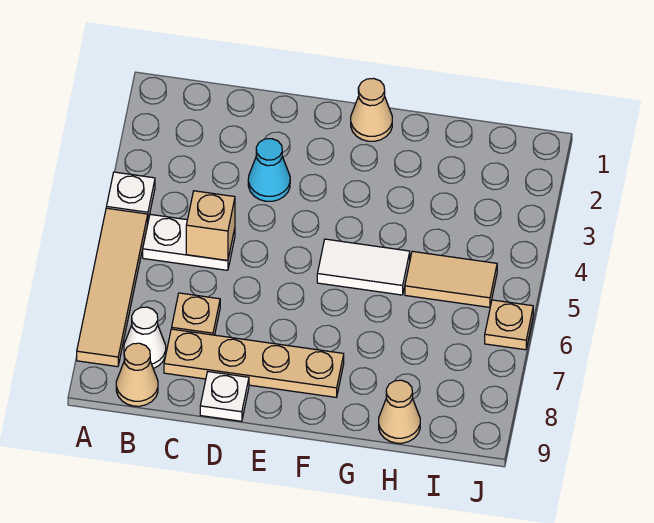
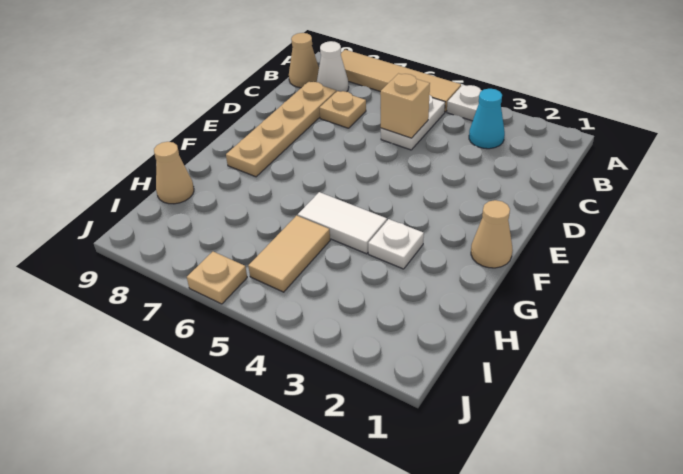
cyan 1x1 cone [248,139,290,201] -> cyan 1x1 cone moved to [469,89,505,149]
white 1x1 plate [200,372,249,421] -> white 1x1 plate moved to [368,219,424,269]
white 1x2 tile [317,239,410,295] -> white 1x2 tile turned to [298,192,387,254]

